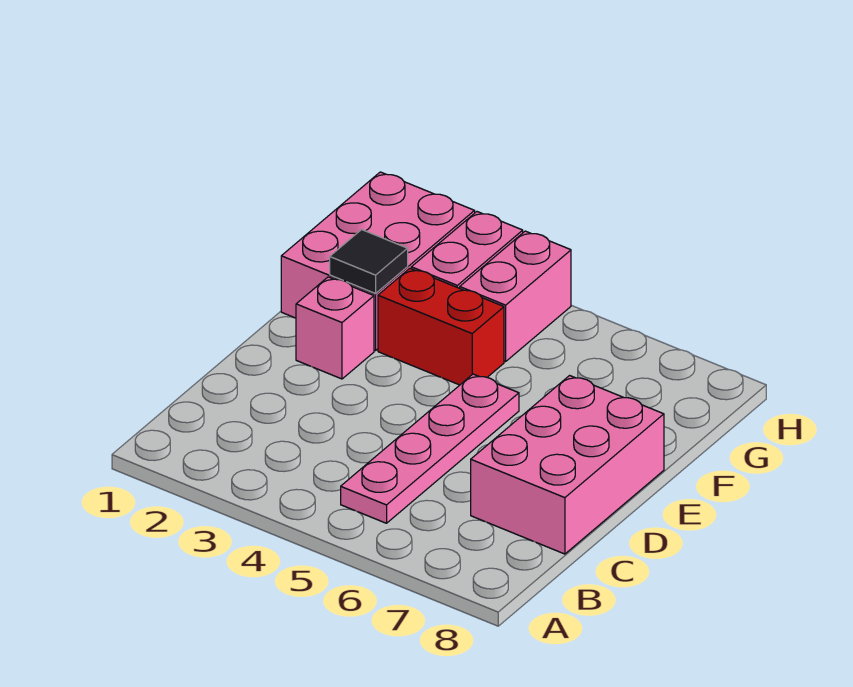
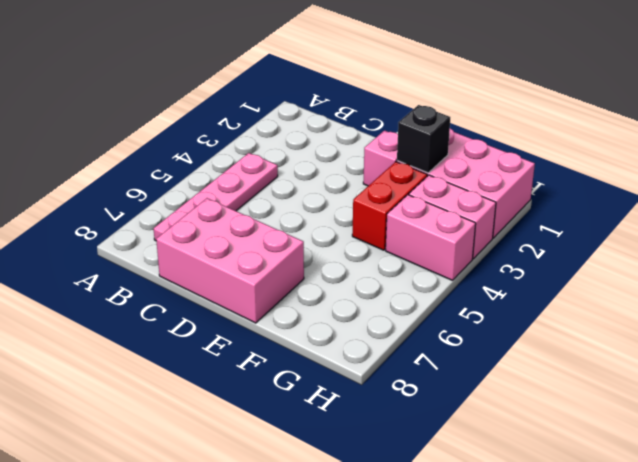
pink 1x4 plate [341,374,519,523] -> pink 1x4 plate turned to [154,153,278,241]
black 1x1 tile [330,230,408,294] -> black 1x1 brick [397,105,450,173]

